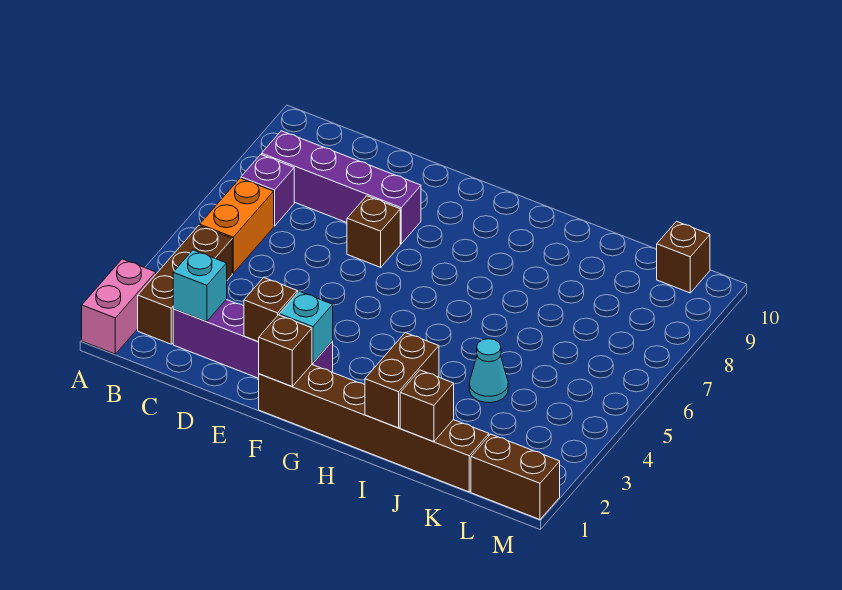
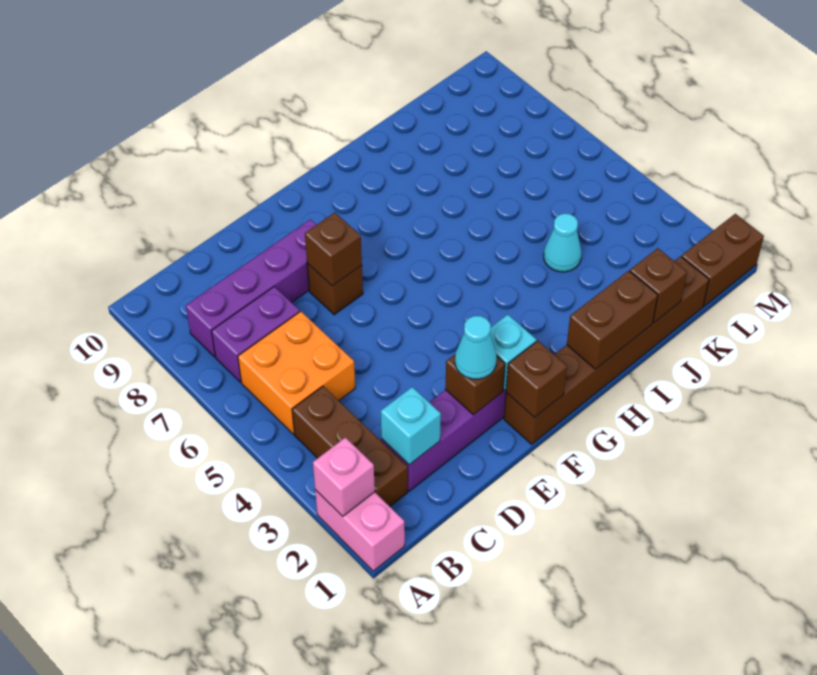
none -> pink 1x1 brick [313,437,375,516]
orange 1x2 brick [200,178,274,273] -> orange 2x2 brick [238,311,355,434]
purple 1x1 brick [241,155,294,226] -> purple 1x2 brick [212,287,300,382]
none -> cyan 1x1 cone [455,316,497,379]
brown 1x2 brick [365,333,439,428] -> brown 1x2 brick turned to [567,271,658,369]
brown 1x1 brick [657,221,710,293] -> brown 1x1 brick moved to [305,213,362,286]

